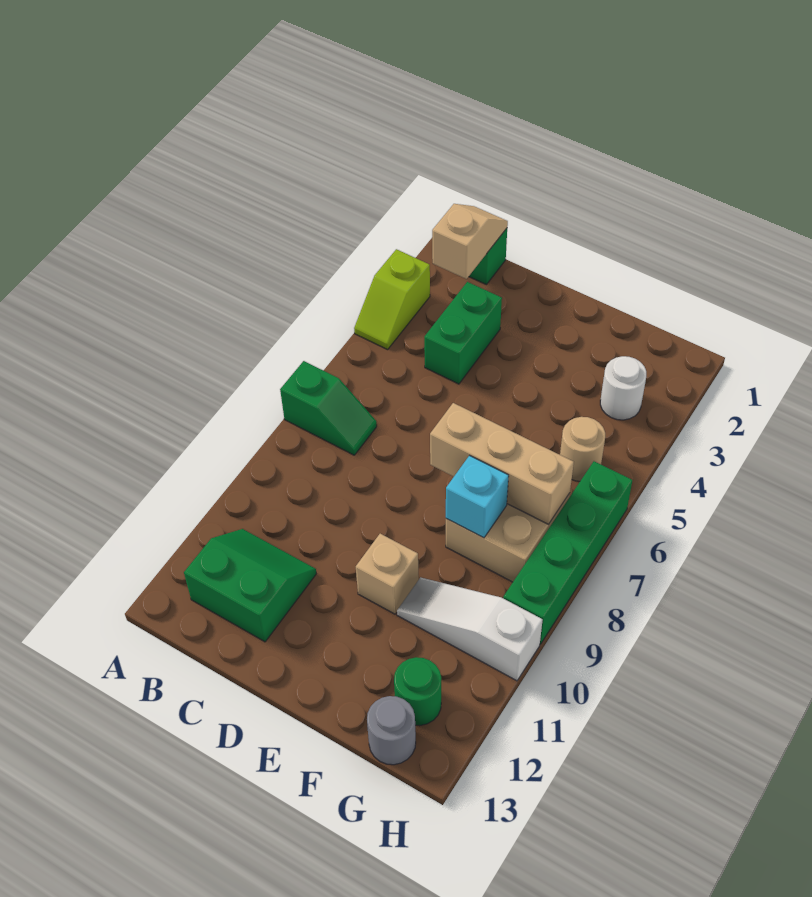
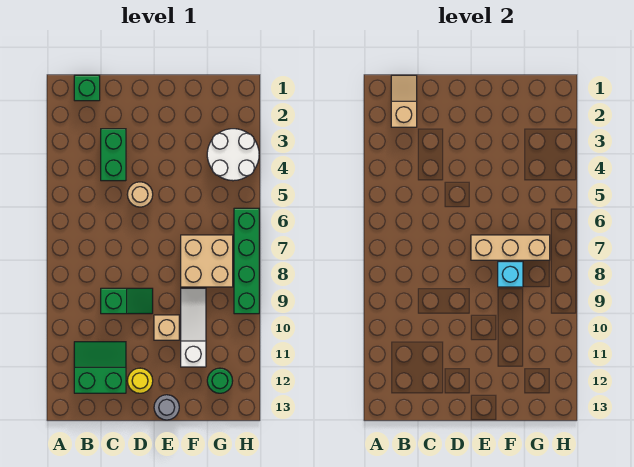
lime 1x2 slope [354,249,430,350] -> none
green 1x2 slope [280,361,377,455] -> green 1x2 slope moved to [101,288,153,314]
none -> yellow 1x1 round brick [127,368,153,393]
white 1x3 slope [397,577,543,681] -> white 1x3 slope turned to [181,288,206,367]
white 1x1 round brick [600,356,646,420] -> white 2x2 round brick [207,129,259,181]
tan 1x1 round brick [560,417,605,481] -> tan 1x1 round brick moved to [127,182,153,207]
grey 1x1 round brick [367,696,416,765] -> grey 1x1 round brick moved to [154,395,179,420]

